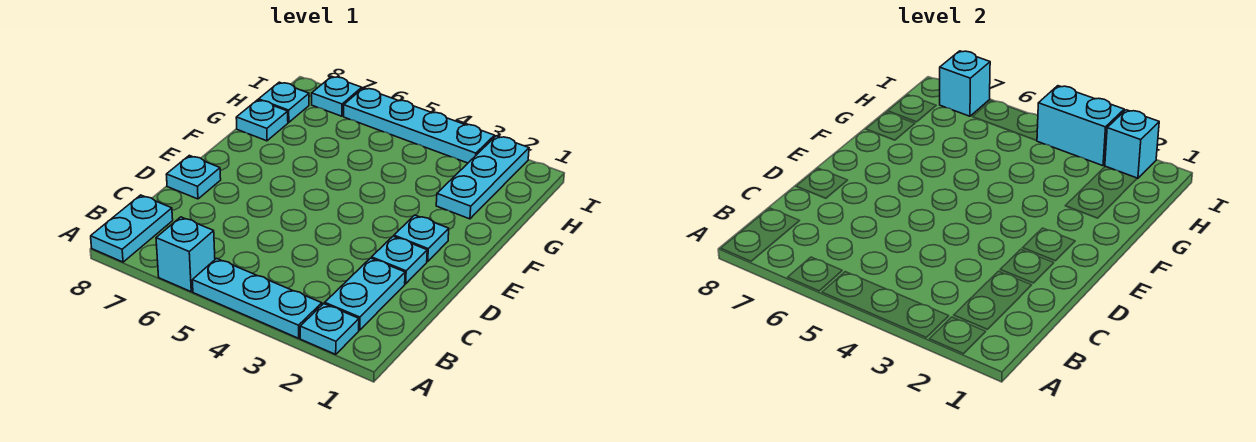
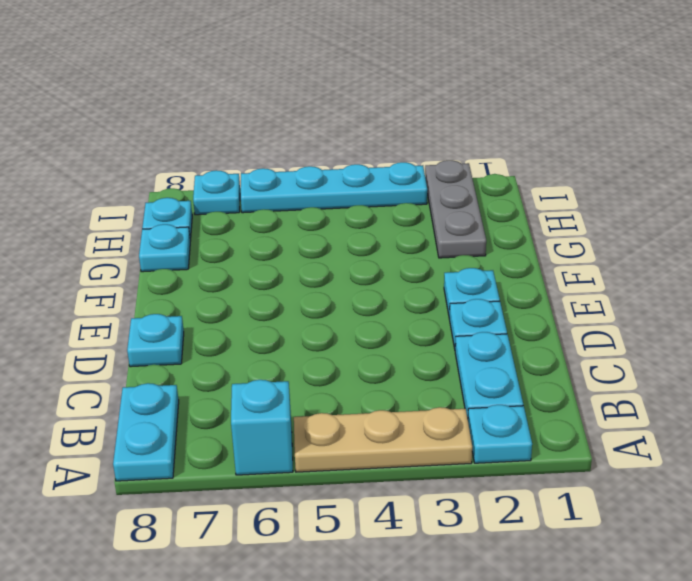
cyan 1x3 plate [192,258,322,338] -> tan 1x3 plate [294,407,472,472]
cyan 1x3 plate [436,136,529,219] -> grey 1x3 plate [425,160,486,258]
cyan 1x1 brick [1105,110,1159,179] -> none
cyan 1x2 brick [1037,86,1124,166] -> none
cyan 1x1 brick [940,51,990,116] -> none

